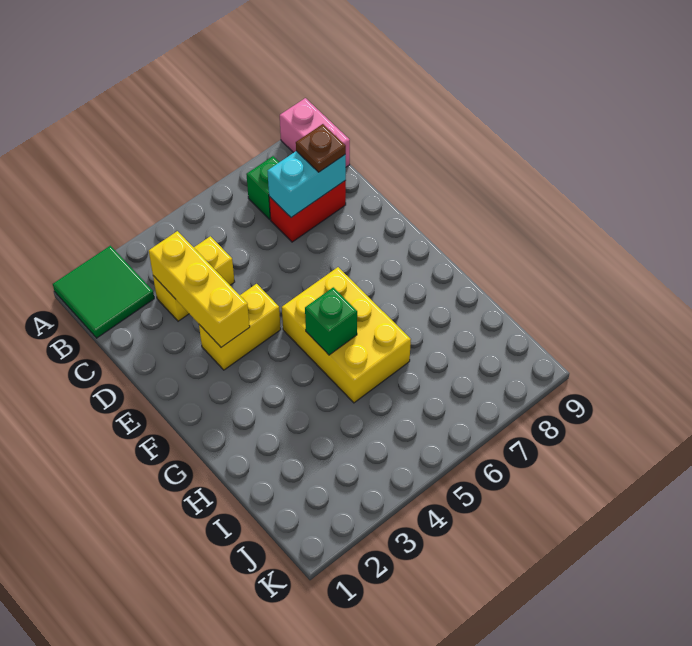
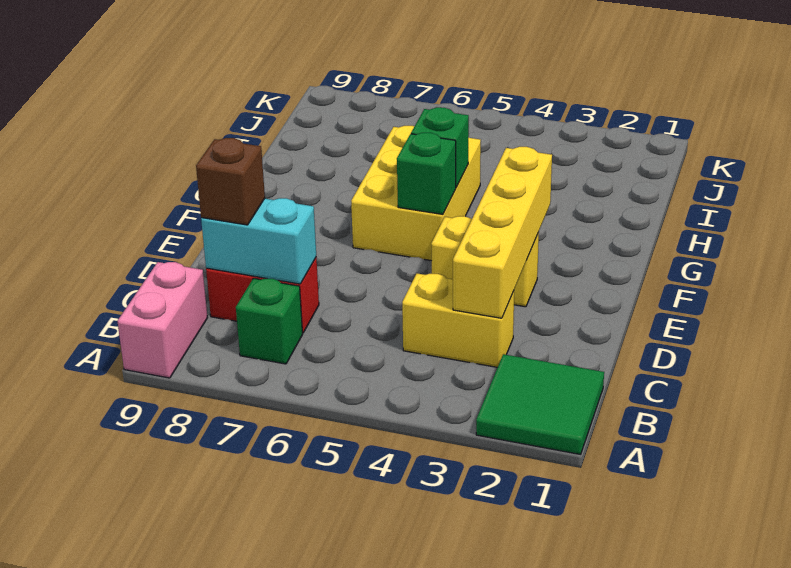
yellow 1x3 brick [149,231,250,347] -> yellow 1x4 brick [453,147,552,318]
brown 1x1 plate [296,124,346,172] -> brown 1x1 brick [196,138,265,225]
none -> green 1x1 brick [397,133,456,214]

